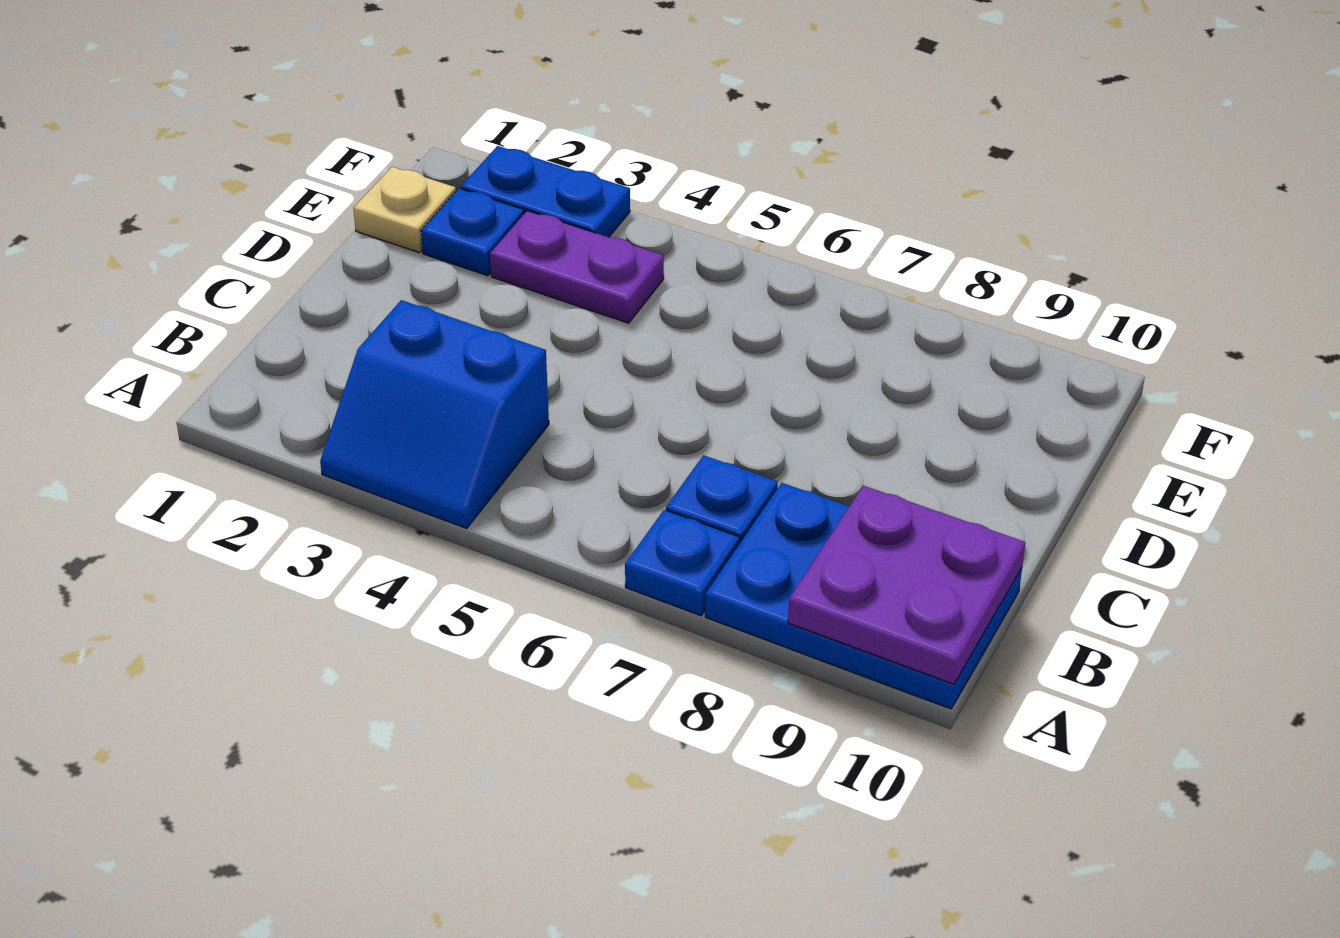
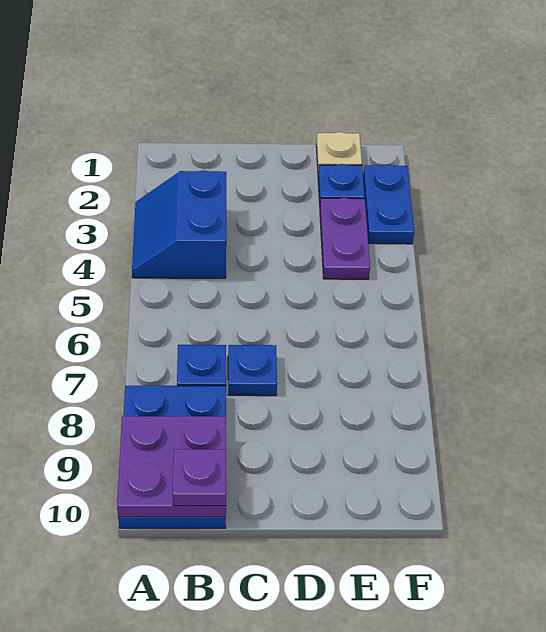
blue 1x1 plate [625,510,740,616] -> blue 1x1 plate moved to [228,345,277,396]
none -> purple 1x1 plate [173,449,226,506]

